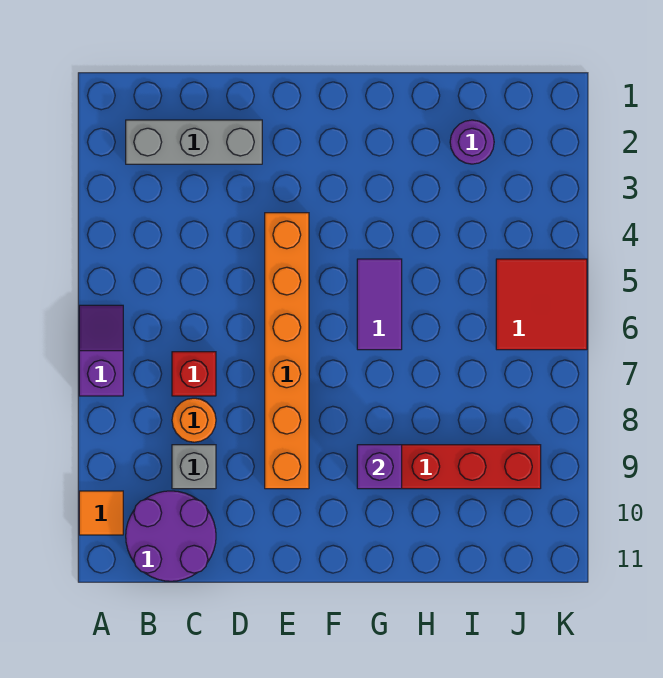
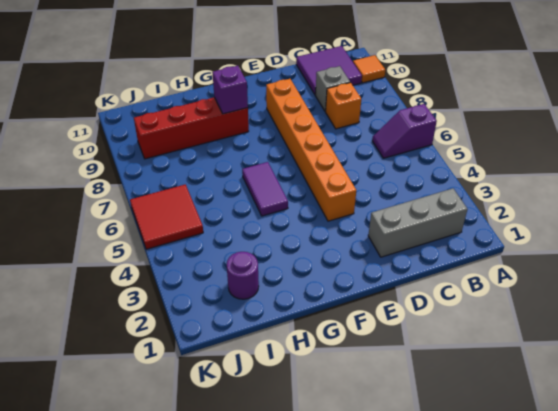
purple 1x2 slope [79,305,123,396] -> purple 1x2 slope turned to [372,104,437,158]
purple 2x2 round brick [126,491,216,581] -> purple 2x2 tile [296,46,362,95]
red 1x1 brick [172,352,216,396] -> none
orange 1x1 round brick [172,398,216,442] -> orange 1x1 brick [326,83,361,129]

